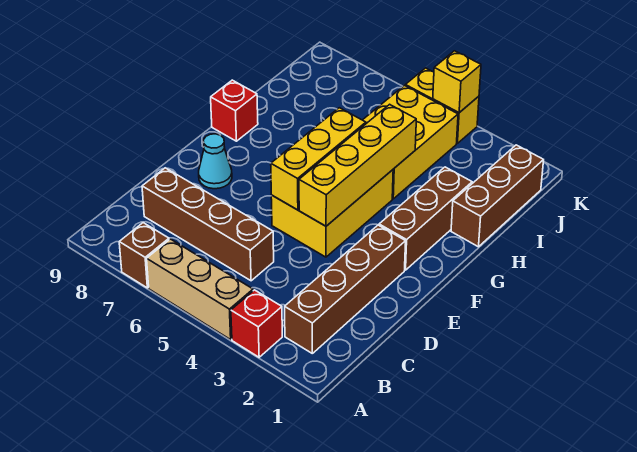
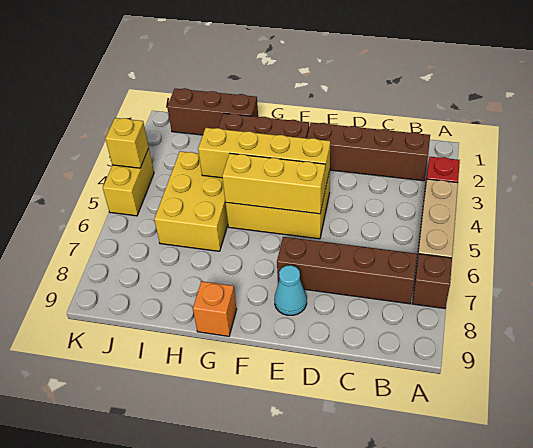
brown 1x4 brick [142,168,274,281] -> brown 1x4 brick turned to [277,237,417,304]
red 1x1 brick [211,80,258,141] -> orange 1x1 brick [193,281,237,336]
yellow 2x3 brick [363,86,458,199] -> yellow 2x3 brick turned to [154,151,228,251]

